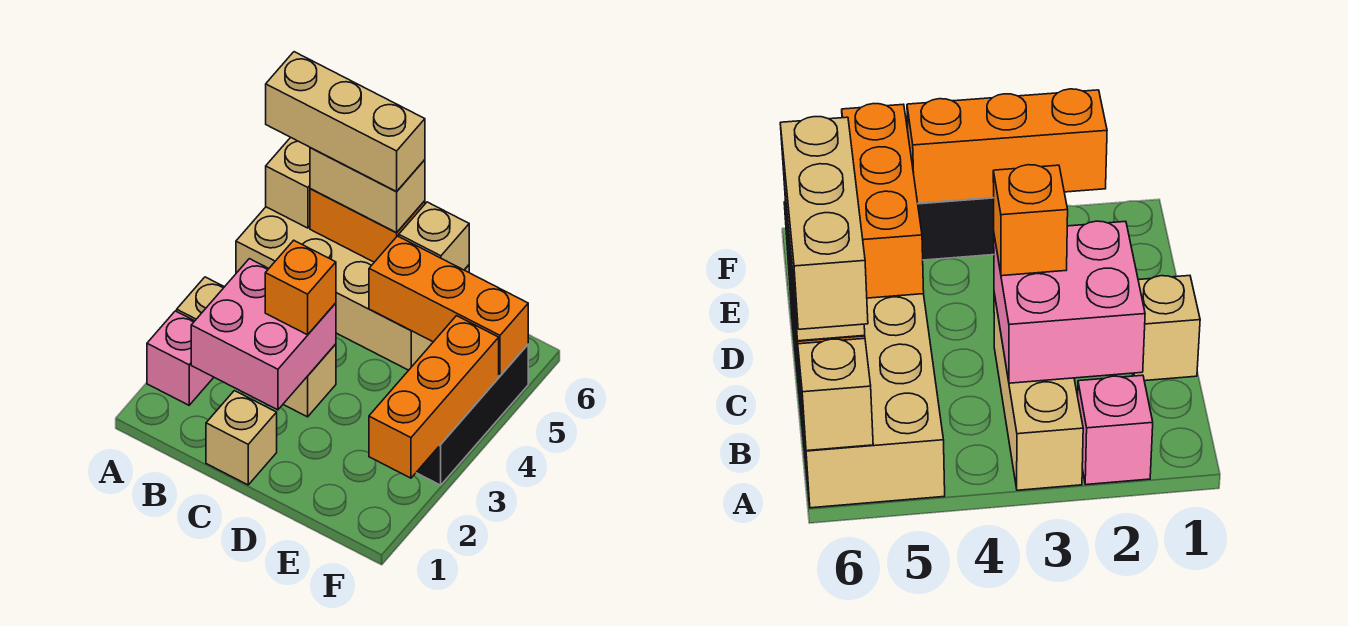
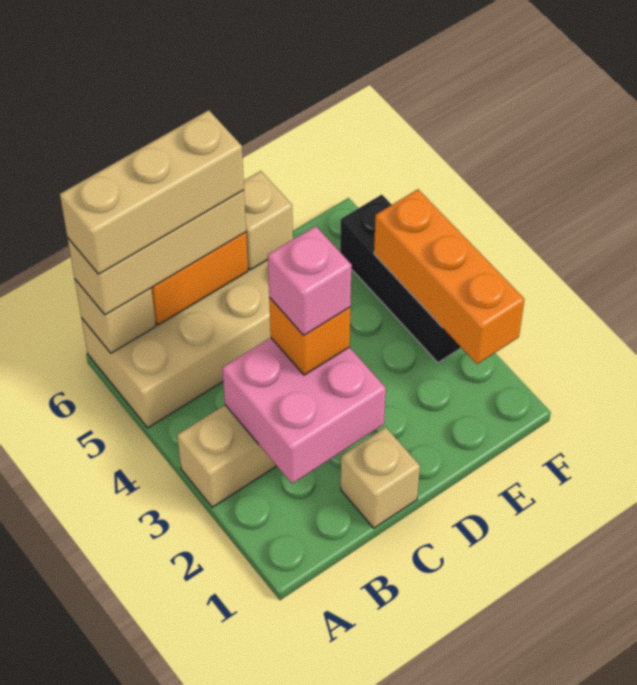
pink 1x1 brick [147,311,214,405] -> pink 1x1 brick moved to [268,226,352,335]
tan 1x2 brick [310,148,425,233] -> tan 1x3 brick [68,190,246,315]
orange 1x3 brick [369,236,528,376] -> none

